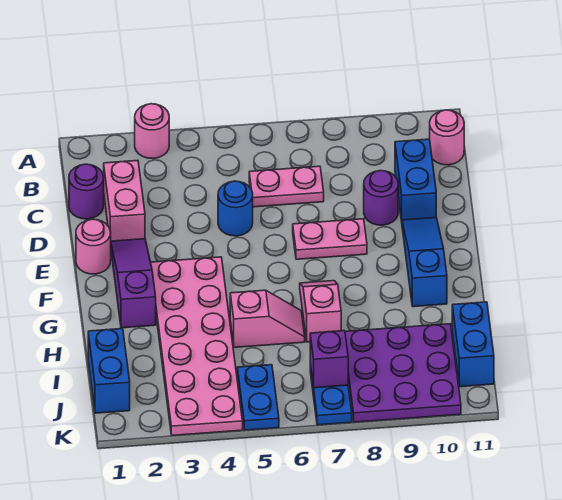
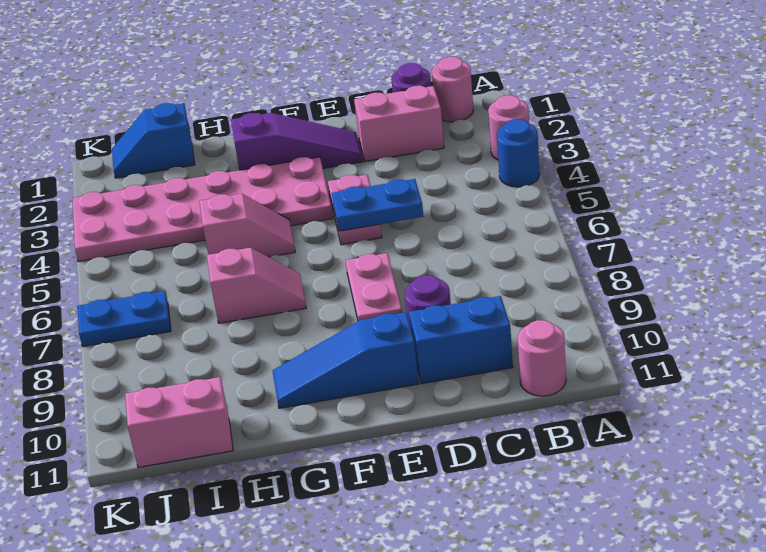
pink 1x2 plate [249,166,324,207] -> pink 1x2 plate moved to [328,175,382,245]
blue 1x1 round brick [218,181,253,236] -> blue 1x1 round brick moved to [497,119,540,187]
pink 1x1 round brick [76,219,111,274] -> pink 1x1 round brick moved to [432,57,473,122]
blue 1x3 slope [402,218,447,307] -> blue 1x3 slope turned to [273,312,419,408]
pink 1x2 slope [230,290,305,347] -> pink 1x2 slope turned to [200,194,295,257]
blue 1x2 brick [88,329,130,413] -> blue 1x2 slope [112,103,195,178]
purple 3x3 plate [345,324,461,422] -> none
blue 1x2 brick [452,302,494,387] -> pink 1x2 brick [125,377,233,468]
blue 1x2 plate [237,365,279,430] -> blue 1x2 plate moved to [332,179,424,231]
purple 1x1 brick [310,331,348,388] -> none

